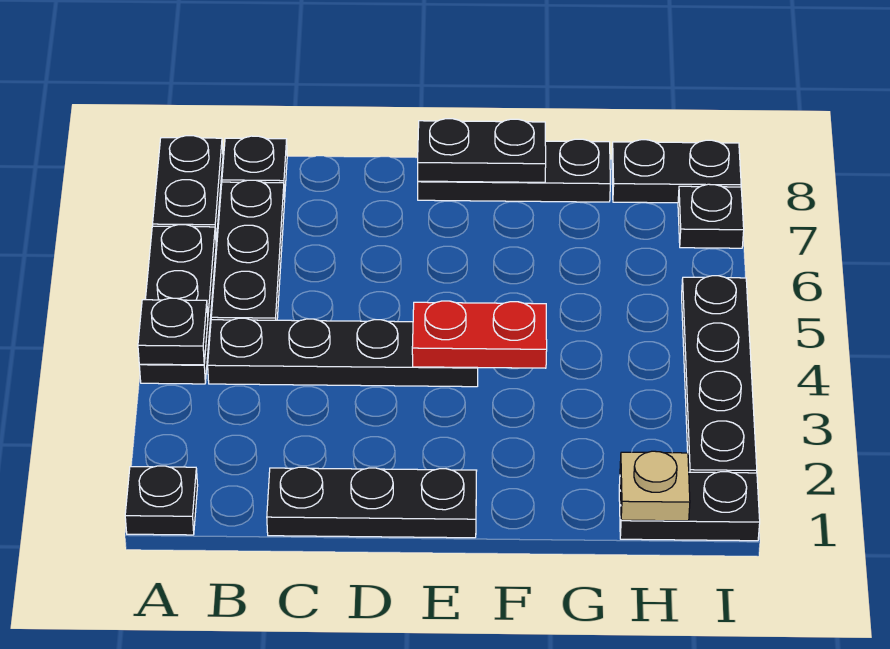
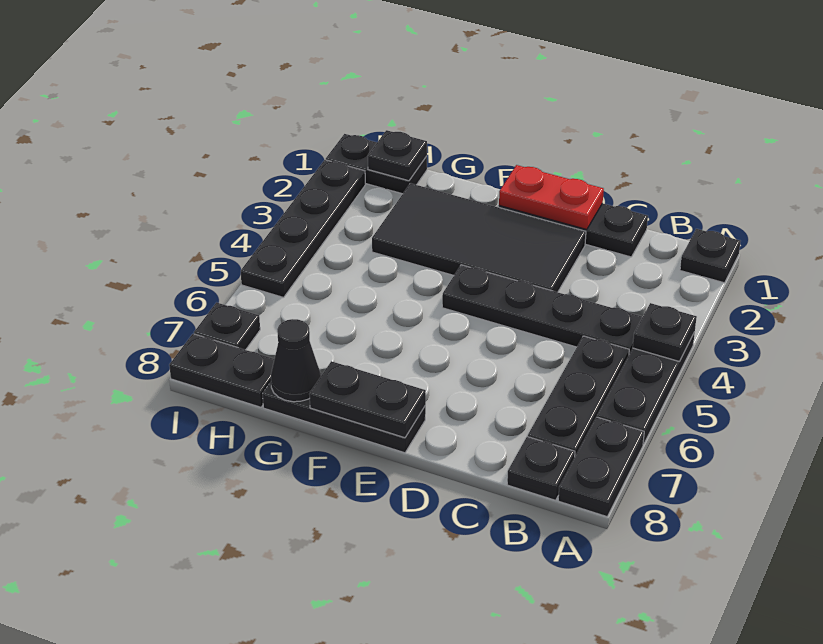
none -> black 2x4 tile [372,183,586,292]
red 1x2 plate [412,301,547,368] -> red 1x2 plate moved to [499,165,604,230]
none -> black 1x1 cone [271,319,321,402]
tan 1x1 plate [620,451,690,521] -> black 1x1 plate [368,130,427,181]

